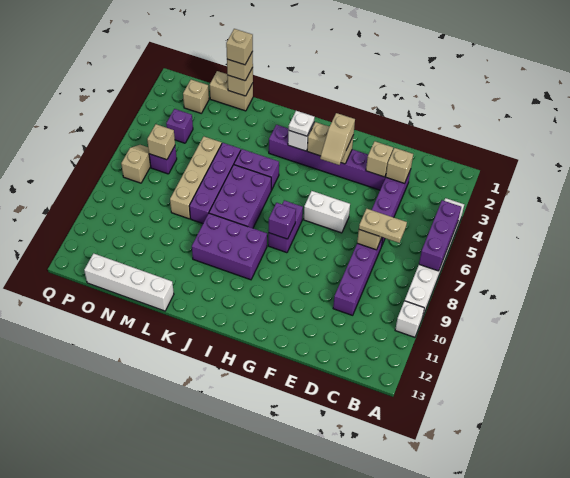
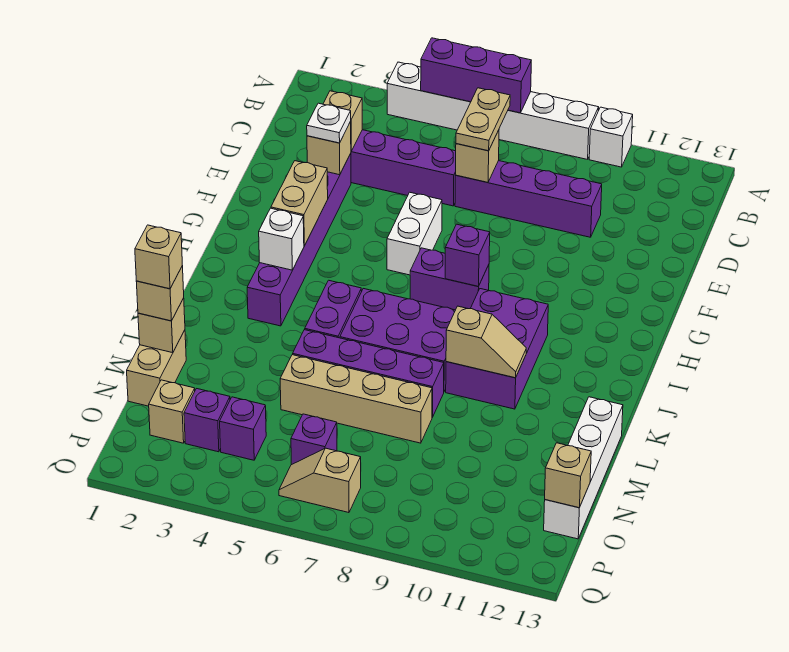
tan 1x2 slope [320,113,355,165] -> tan 1x2 slope moved to [446,306,526,378]
white 1x1 plate [289,111,315,136] -> white 1x1 plate moved to [307,103,351,143]
none -> purple 1x1 brick [184,389,230,452]
tan 1x1 brick [147,124,175,160] -> tan 1x1 brick moved to [545,443,591,508]

